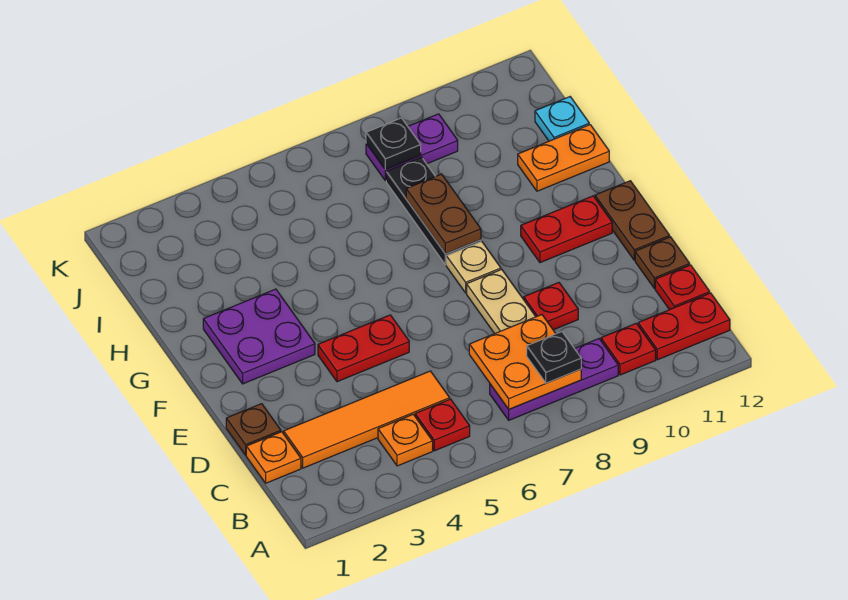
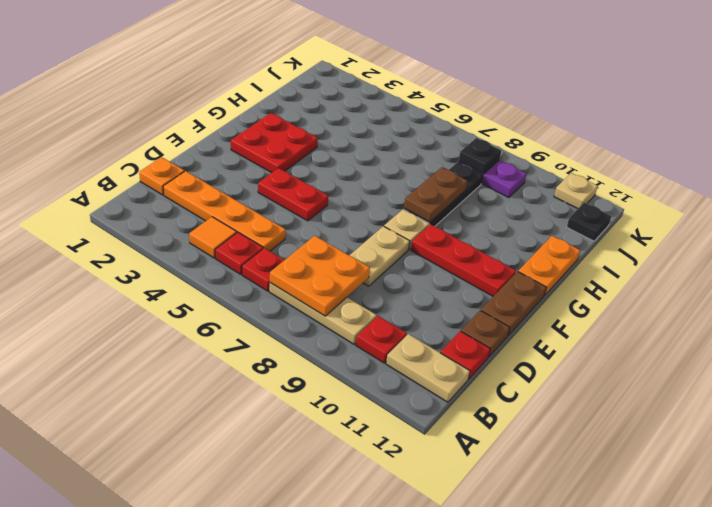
orange 1x1 plate [378,414,433,466] -> orange 1x1 tile [189,217,237,258]
purple 1x3 plate [490,339,618,420] -> tan 1x3 plate [269,283,376,344]
black 1x1 plate [527,332,581,383] -> black 1x1 plate moved to [567,202,611,241]
red 1x2 plate [638,293,730,360] -> tan 1x2 plate [386,334,470,402]
orange 1x4 tile [284,371,450,468] -> orange 1x4 plate [163,171,286,251]
brown 1x1 plate [226,404,281,455] -> none
red 1x1 plate [524,283,578,330] -> red 1x1 plate moved to [242,248,284,291]
purple 2x2 plate [203,289,315,384] -> red 2x2 plate [231,113,318,173]
red 1x2 plate [521,196,612,263] -> red 1x3 plate [411,224,516,296]
orange 1x2 plate [518,125,609,191] -> orange 1x2 plate turned to [518,236,580,296]
cyan 1x1 plate [535,97,589,141] -> none
none -> tan 1x1 plate [554,173,598,209]

